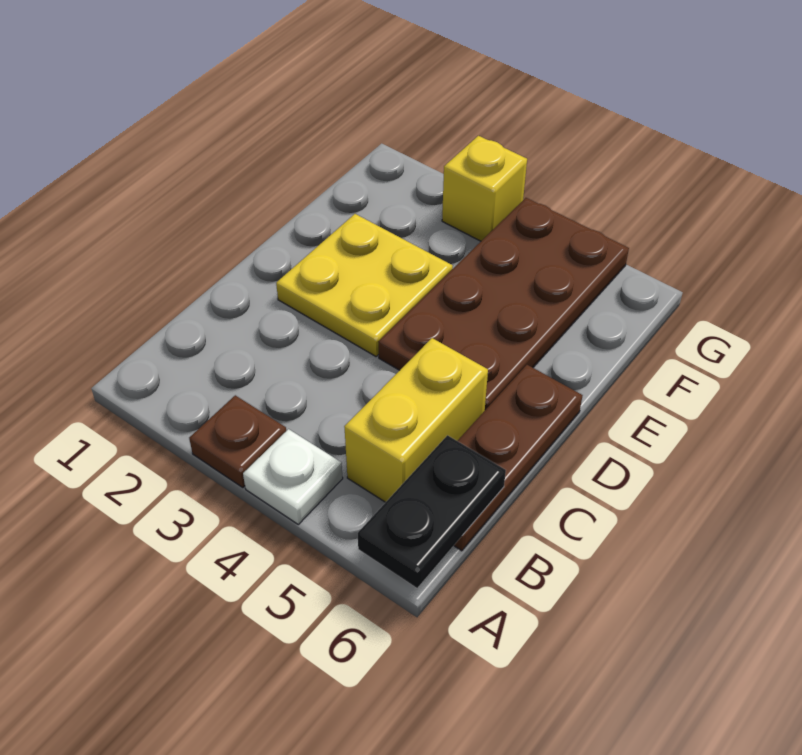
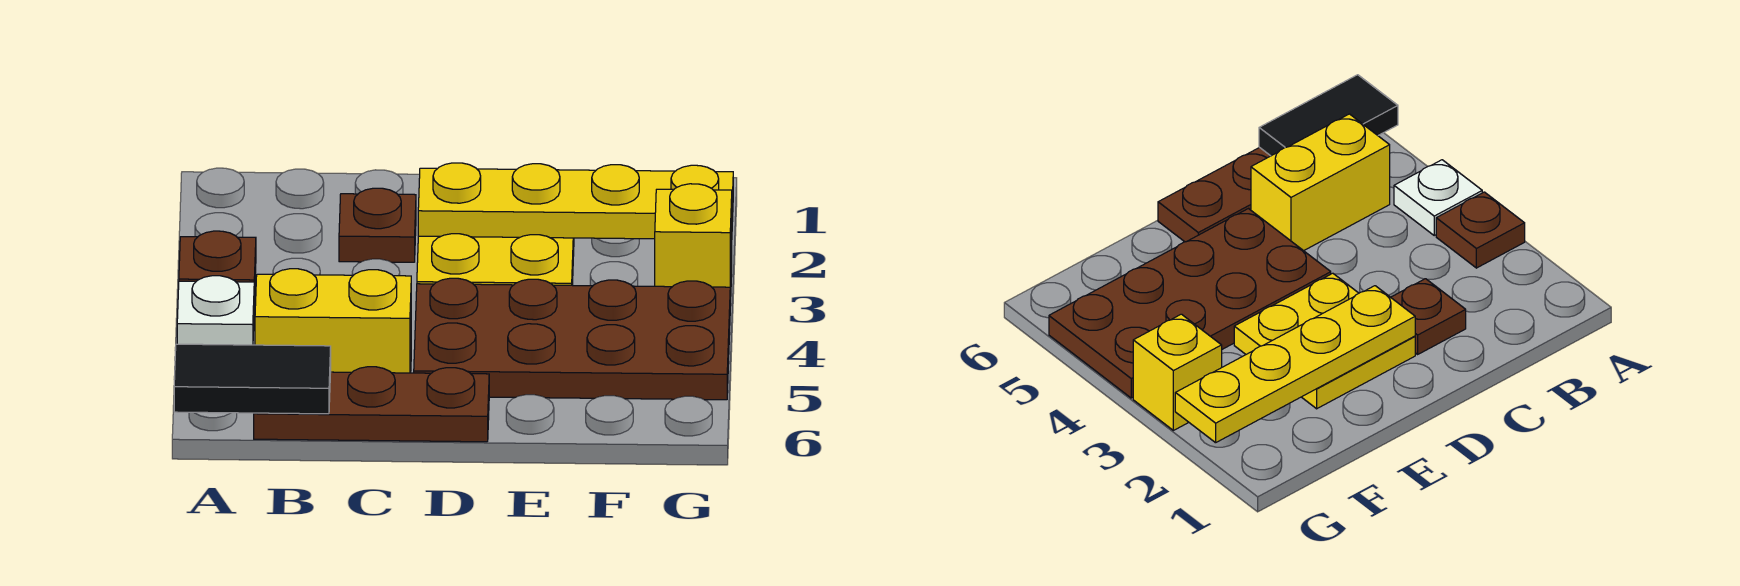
black 1x2 plate [358,435,506,588] -> black 1x2 tile [174,344,331,414]
none -> brown 1x1 plate [339,188,416,262]
none -> yellow 1x4 plate [418,163,733,239]

